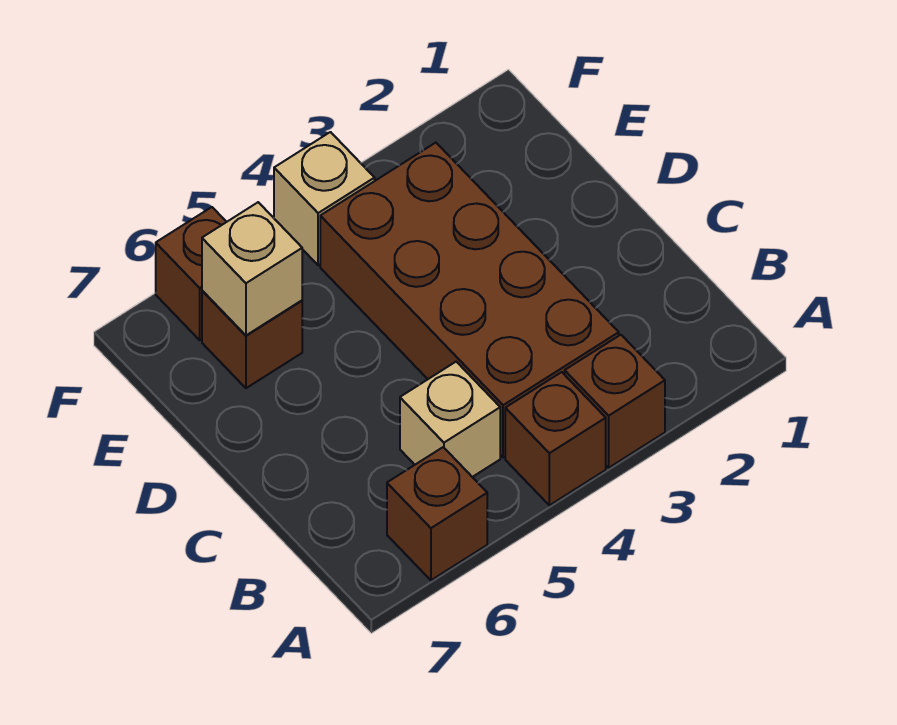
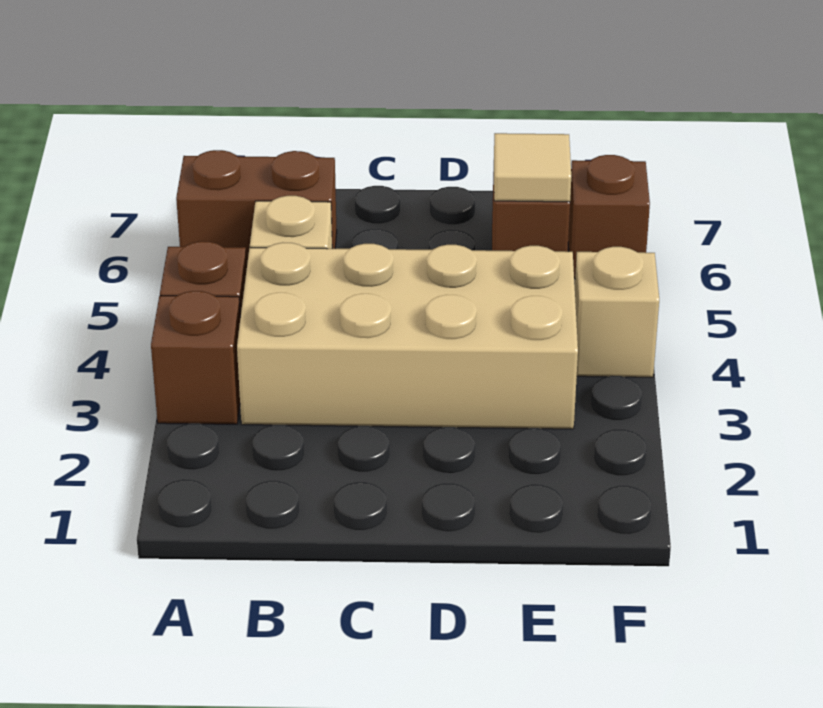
brown 1x1 brick [387,447,487,580] -> brown 1x2 brick [176,150,337,266]
brown 2x4 brick [320,143,619,457] -> tan 2x4 brick [237,242,578,429]
tan 1x1 brick [202,202,302,335] -> tan 1x1 tile [494,133,571,202]

